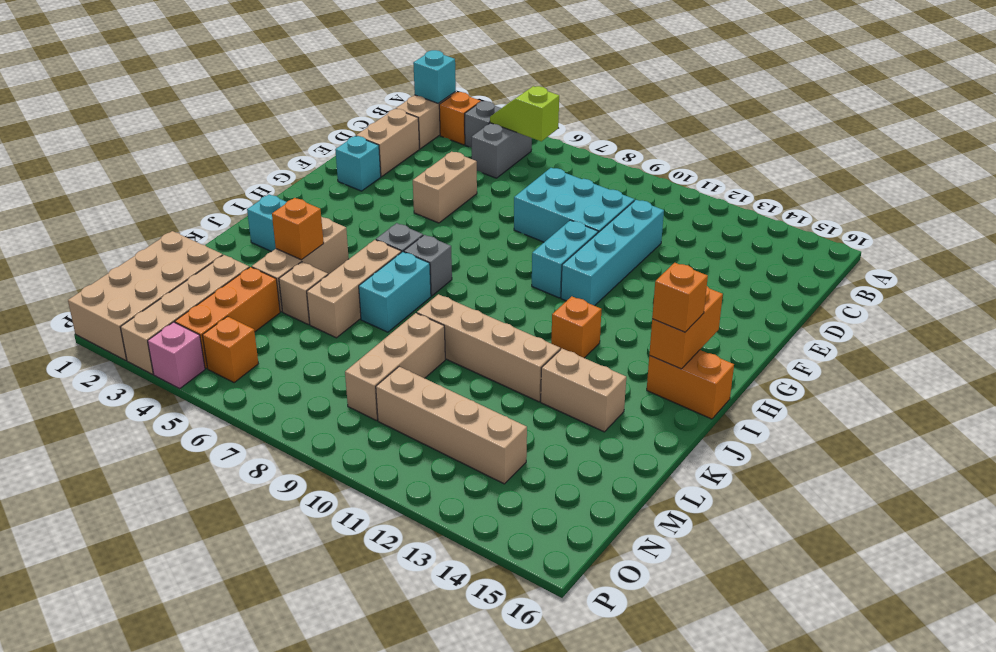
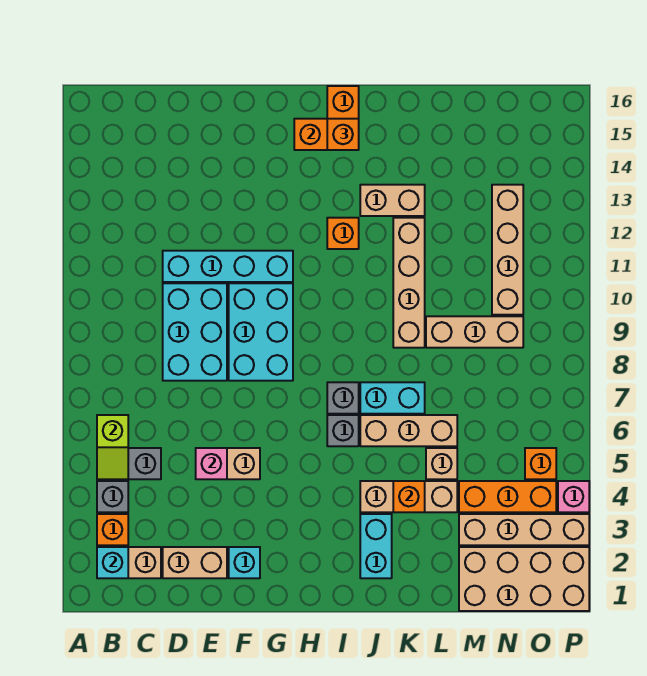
none -> pink 1x1 brick [196,448,227,479]
cyan 1x2 brick [532,220,598,298] -> cyan 2x3 brick [229,283,293,381]
tan 1x2 brick [541,349,626,432] -> tan 1x2 brick turned to [360,185,425,216]

